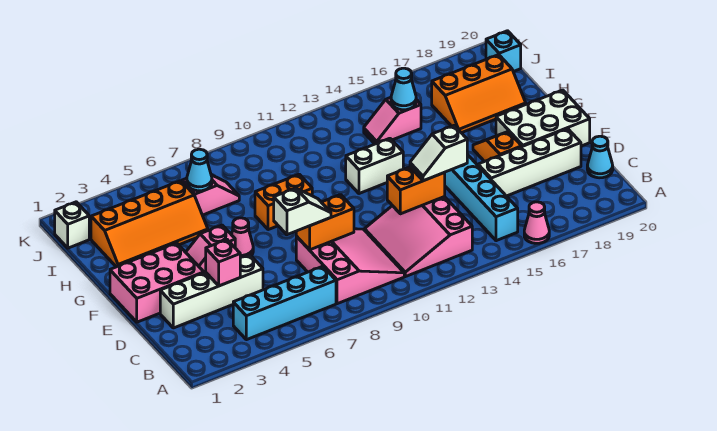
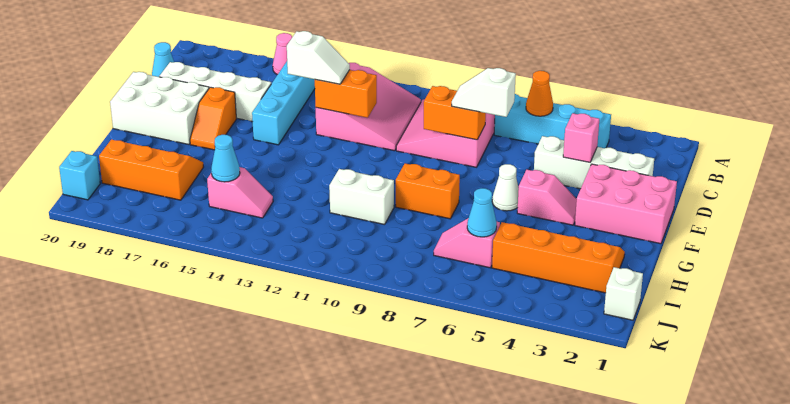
none -> orange 1x1 cone [526,71,553,116]
pink 1x1 cone [232,218,253,258] -> white 1x1 cone [492,164,519,211]
white 1x2 brick [346,138,403,194] -> white 1x2 brick moved to [329,169,394,225]

